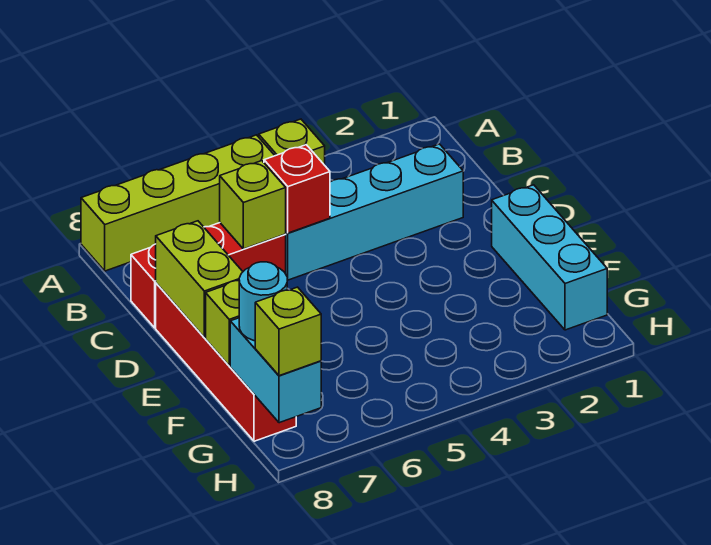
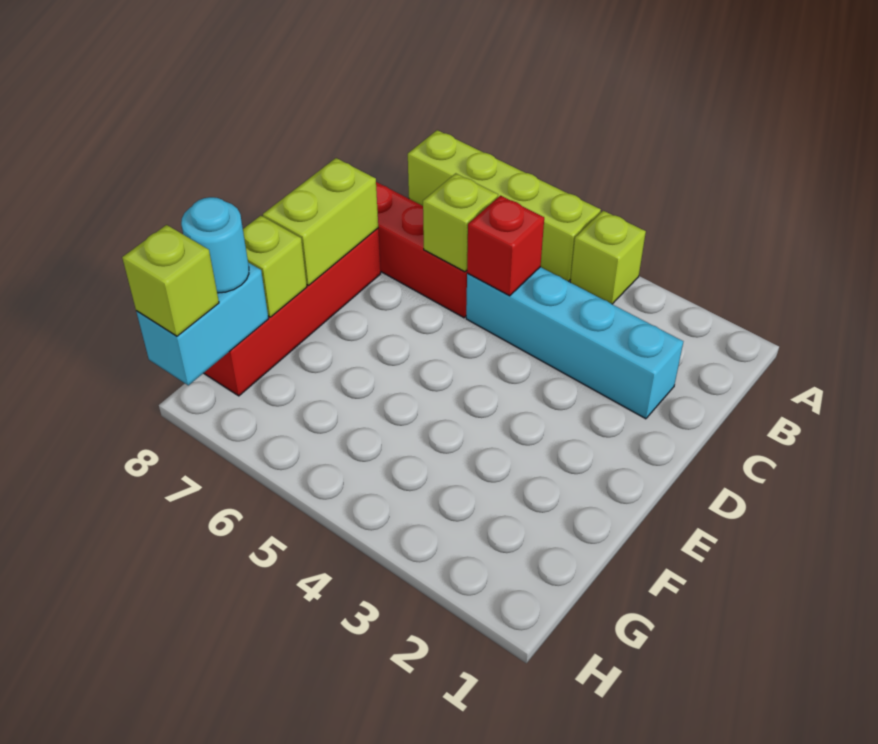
cyan 1x3 brick [492,185,607,330] -> none

